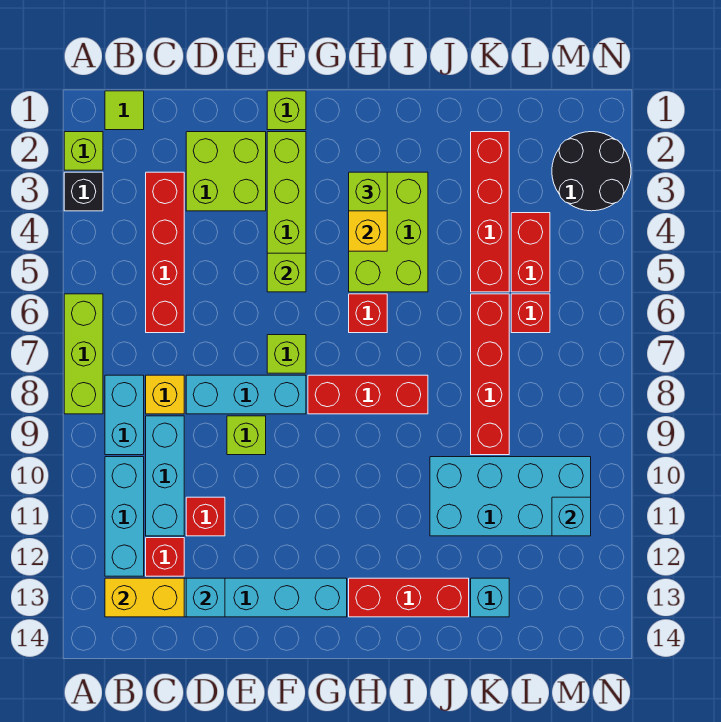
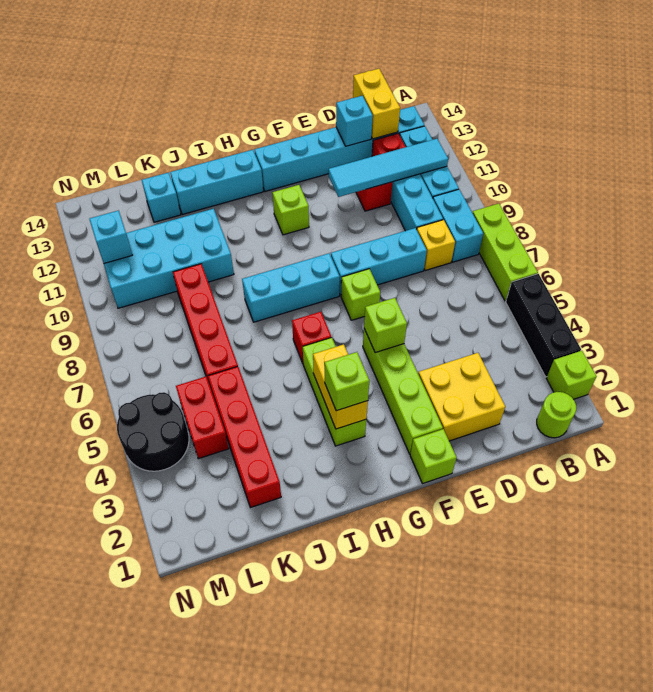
black 1x1 brick [64,172,103,211] -> black 1x3 brick [506,274,581,377]
lime 1x1 tile [105,91,144,130] -> lime 1x1 round brick [537,392,576,438]
none -> cyan 1x4 tile [329,139,448,197]
yellow 1x2 brick [105,578,184,617] -> yellow 1x2 brick turned to [353,69,400,139]
red 1x4 brick [146,172,184,333] -> none
lime 2x2 brick [186,132,266,211] -> yellow 2x2 brick [418,353,505,441]
lime 1x1 brick [227,416,266,455] -> lime 1x1 brick moved to [272,185,309,235]
red 1x3 brick [308,375,428,414] -> cyan 1x3 brick [242,253,340,322]
lime 2x3 brick [349,172,428,292] -> lime 1x3 brick [303,338,366,446]
red 1x3 brick [349,578,469,617] -> cyan 1x3 brick [170,150,263,215]
red 1x1 brick [511,294,550,333] -> none
black 2x2 round brick [552,132,631,211] -> black 2x2 round brick moved to [117,392,189,471]

